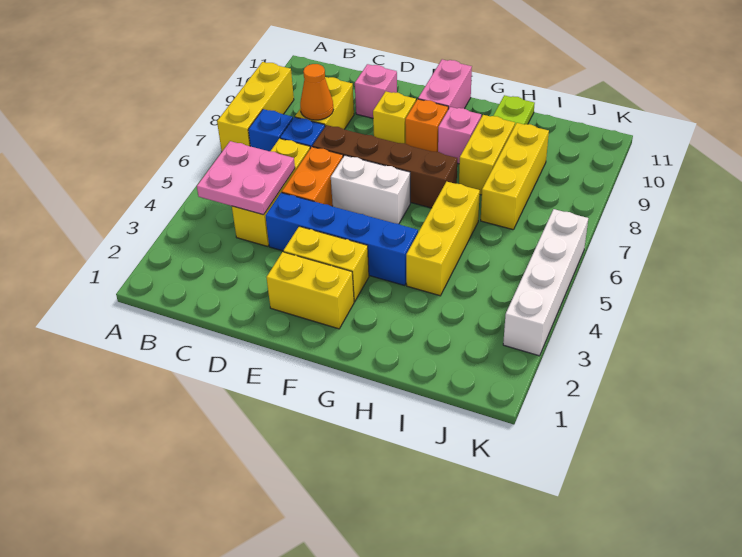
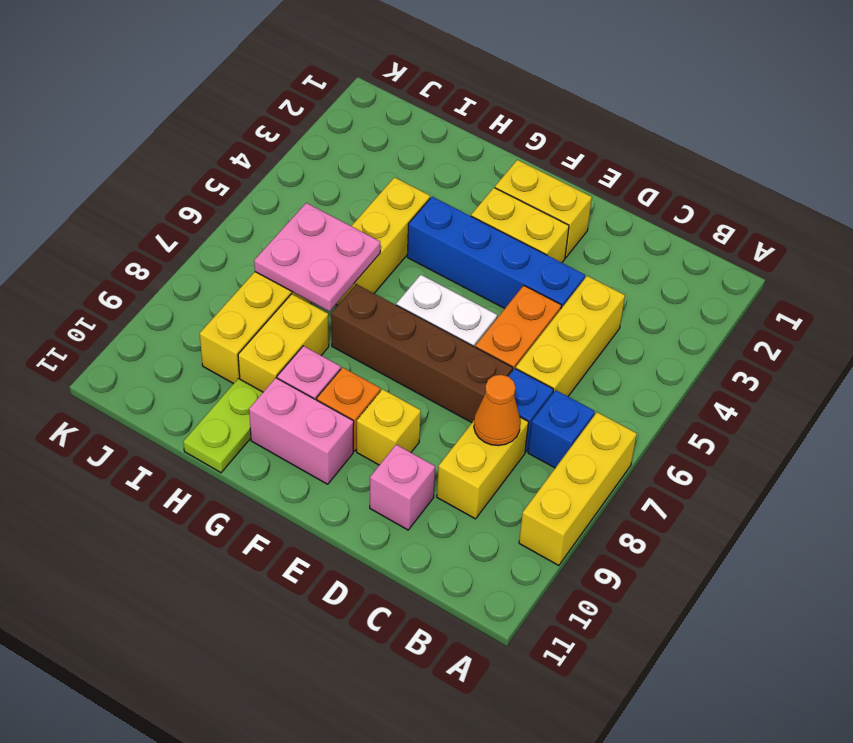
pink 2x2 plate [197,141,295,215] -> pink 2x2 plate moved to [254,203,380,312]
pink 1x2 brick [418,59,472,109] -> pink 1x2 brick turned to [249,378,354,484]
white 1x4 brick [503,209,588,356] -> none

